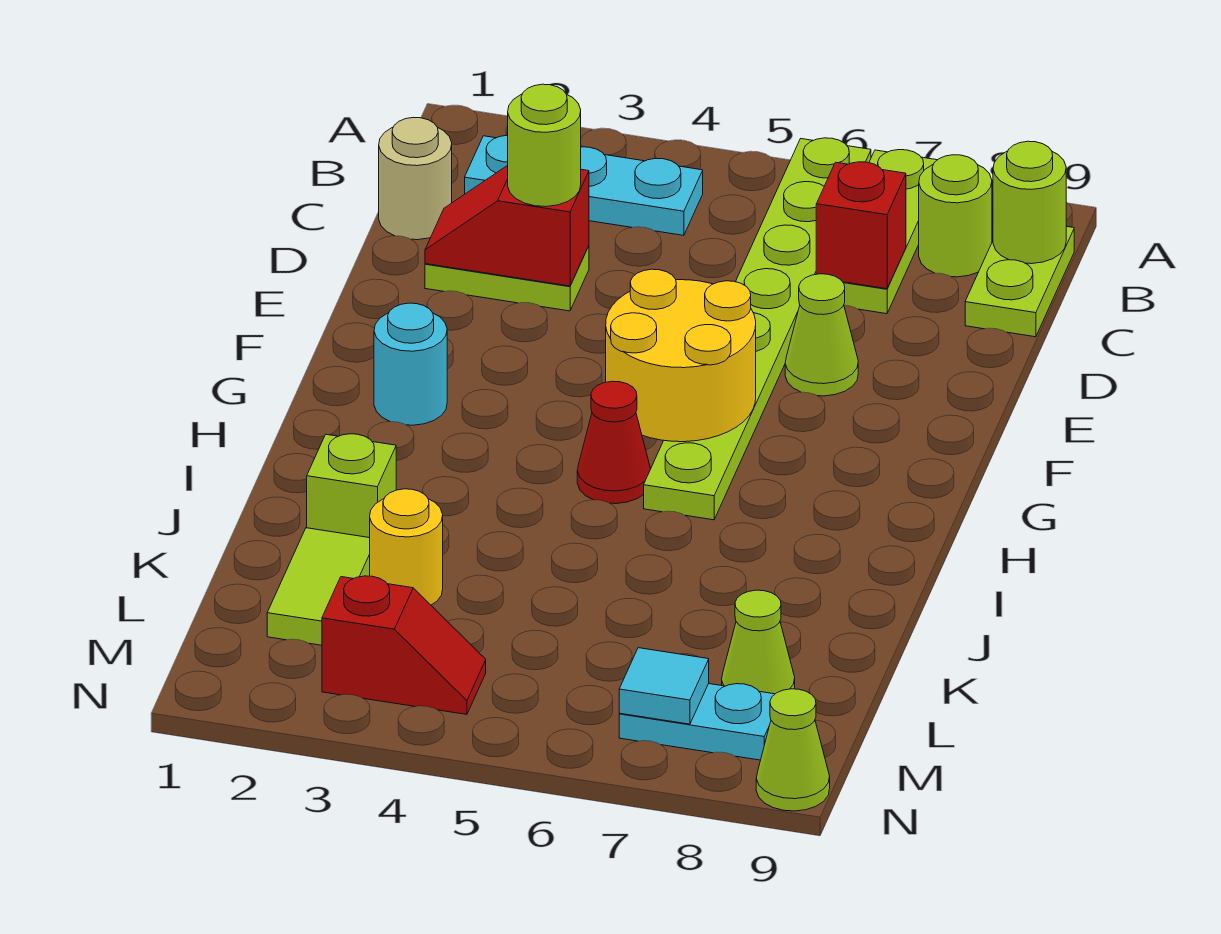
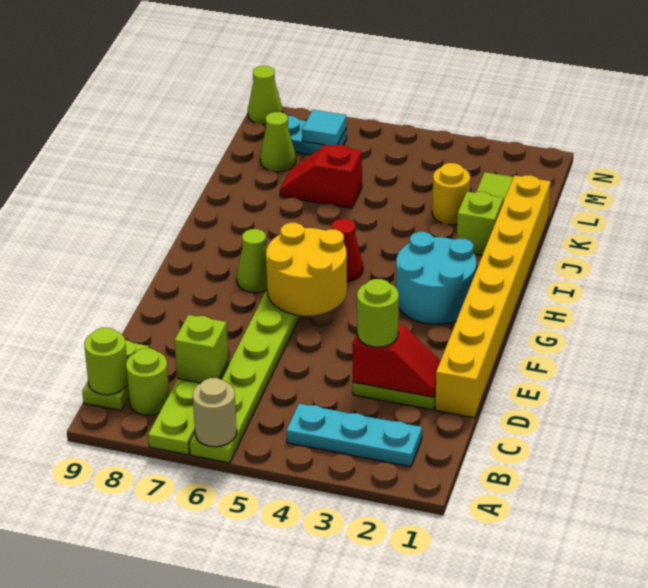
tan 1x1 round brick [379,117,452,240] -> tan 1x1 round brick moved to [193,378,237,447]
red 1x1 brick [816,162,906,289] -> lime 1x1 brick [175,315,229,383]
none -> yellow 1x8 brick [435,175,551,418]
lime 1x1 cone [785,274,858,396] -> lime 1x1 cone moved to [237,229,267,293]
cyan 1x1 round brick [374,303,447,425] -> cyan 2x2 round brick [396,232,476,324]
red 1x2 slope [322,576,486,715] -> red 1x2 slope moved to [280,145,362,208]

